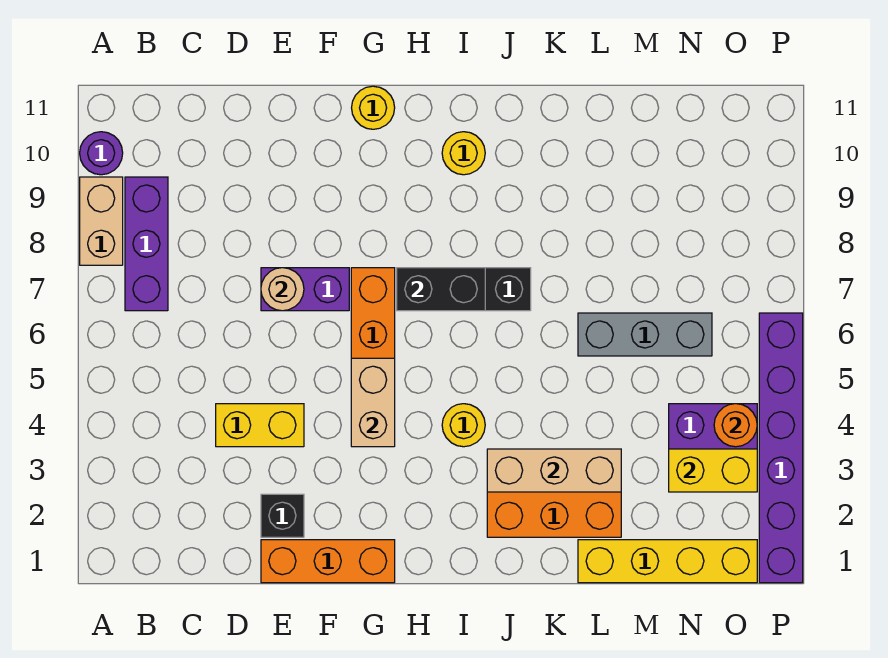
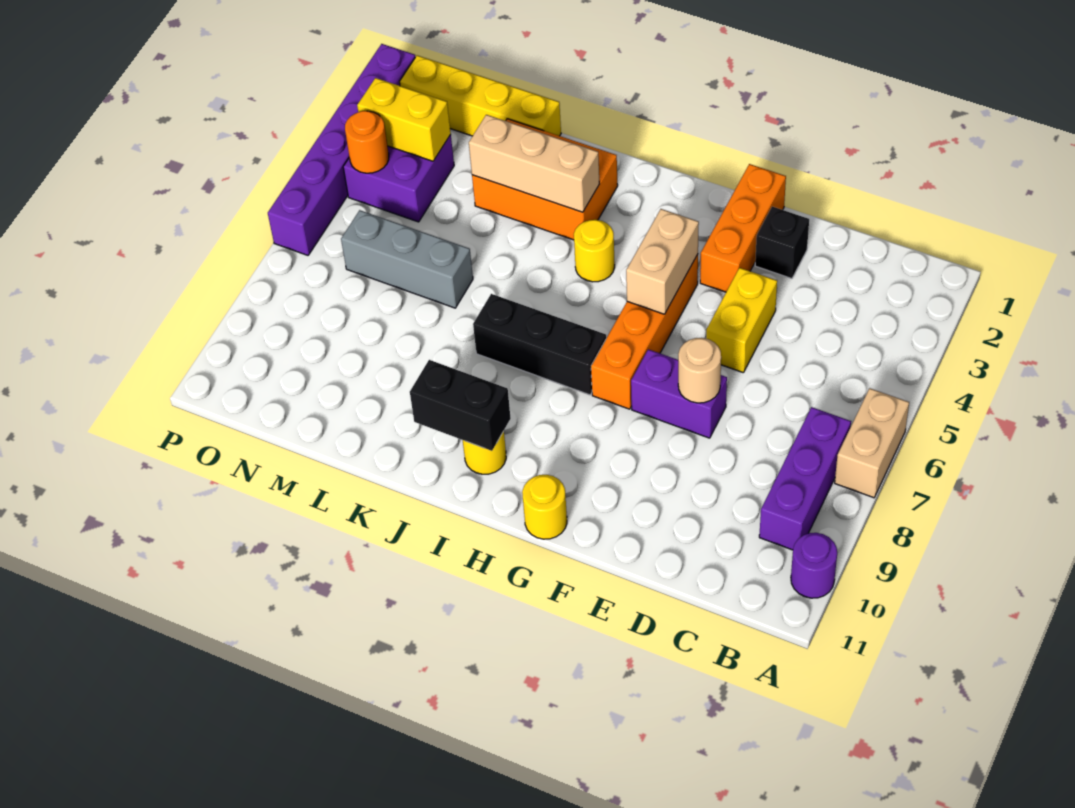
tan 1x2 brick [80,177,123,265] -> tan 1x2 brick moved to [835,388,909,498]
yellow 1x2 brick [216,404,304,447] -> yellow 1x2 brick turned to [706,268,777,373]
orange 1x3 brick [261,540,395,583] -> orange 1x3 brick turned to [700,164,786,292]
black 1x2 brick [397,268,485,311] -> black 1x2 brick moved to [410,360,511,451]

